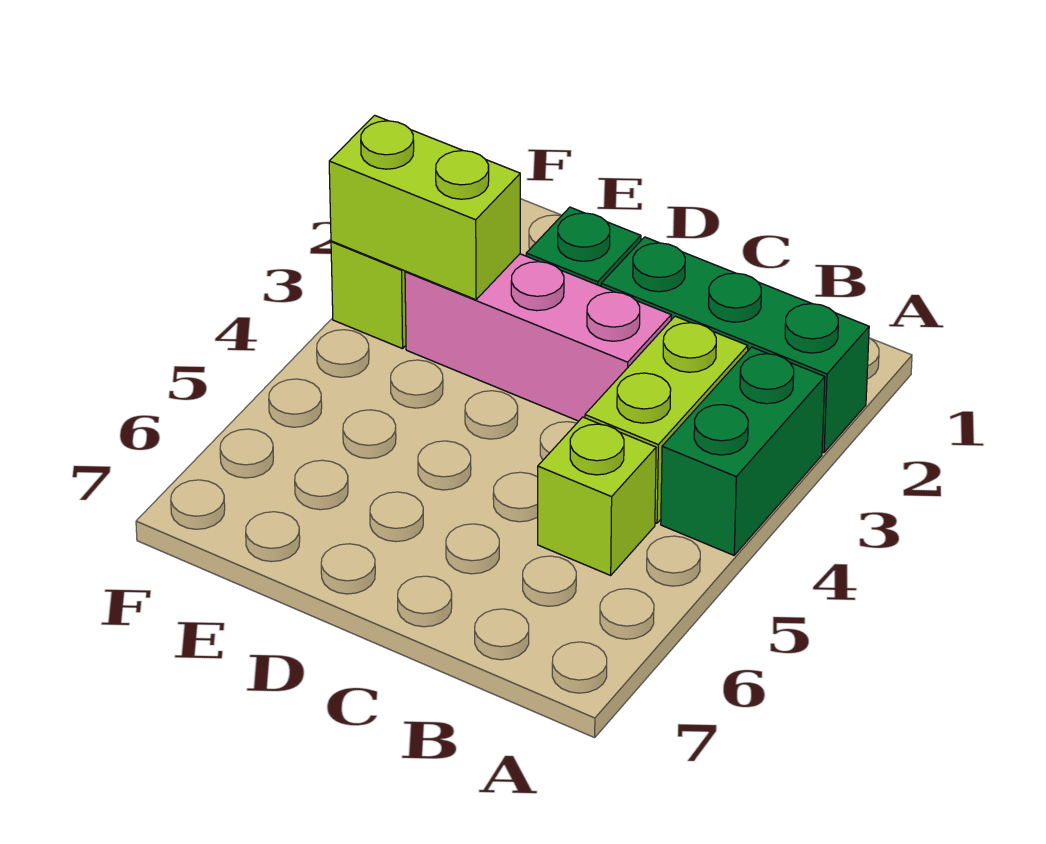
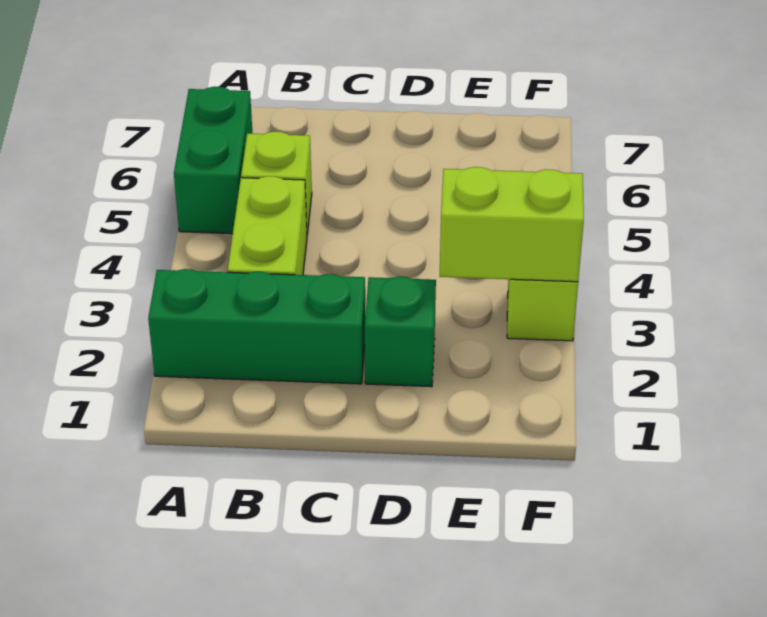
green 1x2 brick [661,347,825,555] -> green 1x2 brick moved to [174,87,253,234]
pink 1x3 brick [405,254,671,421] -> none

